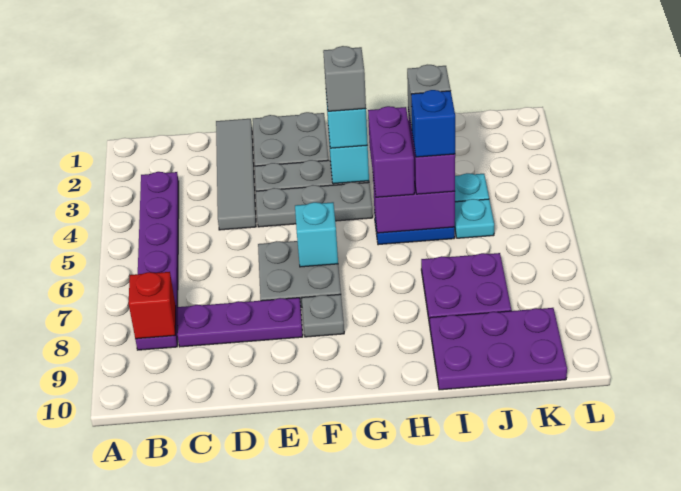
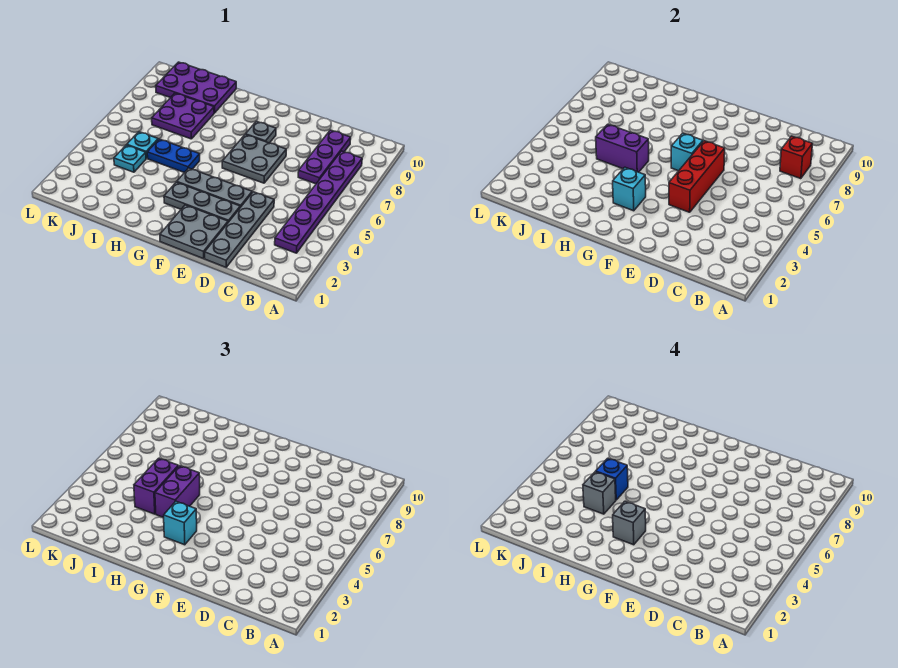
purple 1x3 plate [177,298,303,347] -> purple 1x3 plate turned to [298,130,351,184]
grey 1x4 tile [216,119,256,230] -> grey 1x4 plate [205,192,274,267]
none -> red 1x3 brick [669,141,725,212]

